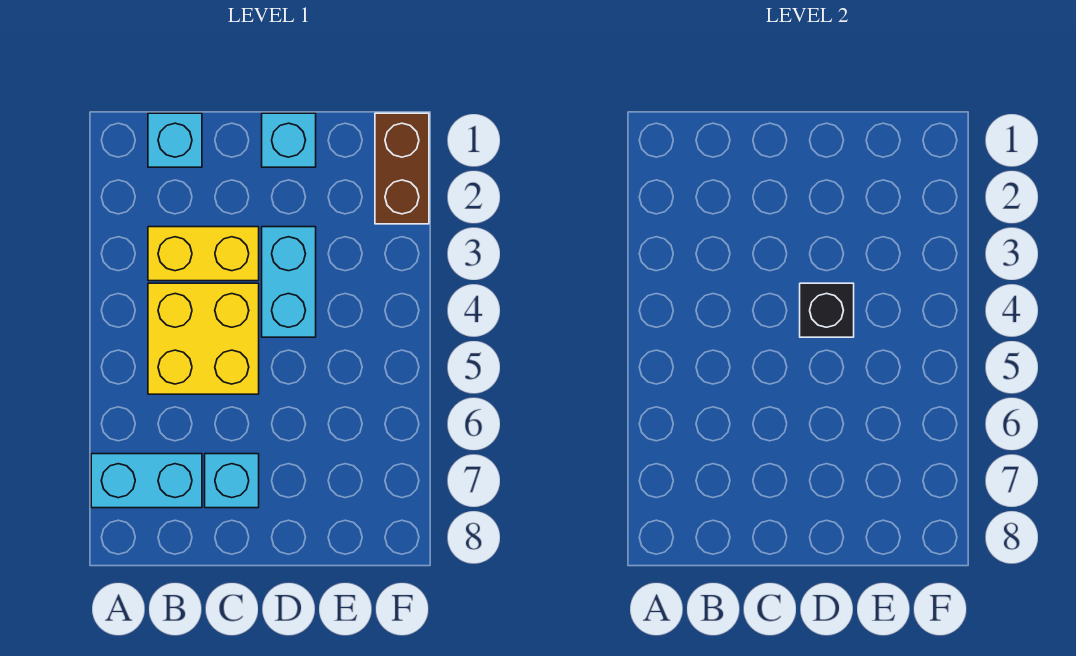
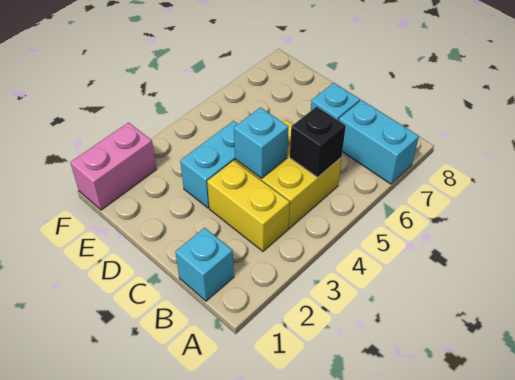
cyan 1x1 brick [262,113,316,167] -> cyan 1x1 brick moved to [234,108,289,178]
black 1x1 brick [800,283,854,337] -> black 1x1 brick moved to [290,107,346,177]
brown 1x2 brick [375,113,429,224] -> pink 1x2 brick [71,123,156,210]

